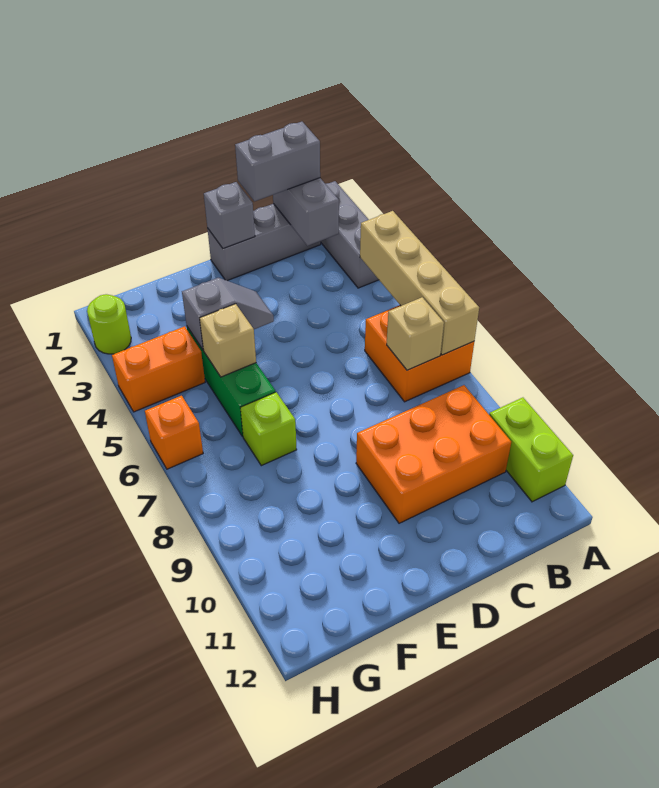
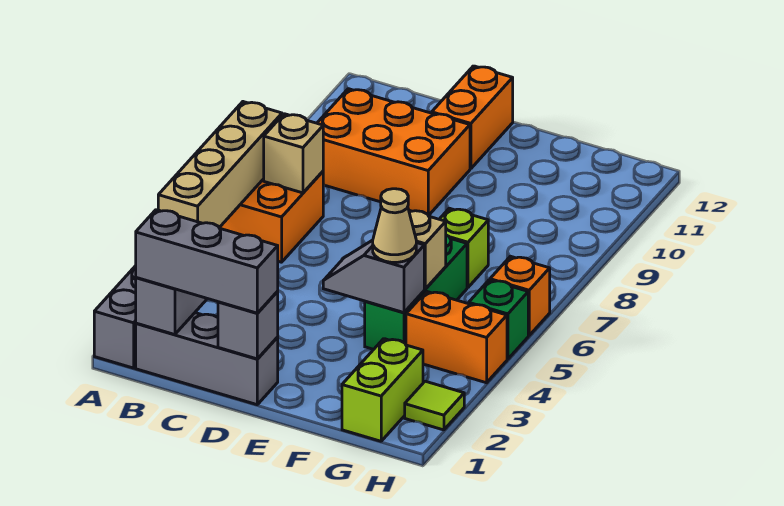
lime 1x2 brick [489,398,573,502] -> lime 1x2 brick moved to [342,339,423,441]
grey 1x2 brick [235,122,320,201] -> grey 1x3 brick [136,210,278,313]
none -> orange 1x2 brick [432,66,513,169]
none -> tan 1x1 cone [373,189,416,262]
lime 1x1 round brick [87,294,131,354] -> lime 1x1 tile [405,381,464,430]
none -> green 1x1 brick [469,280,528,359]

